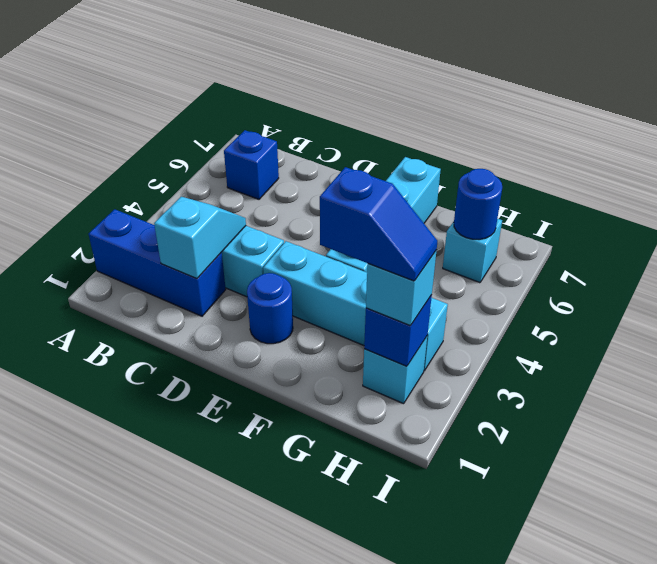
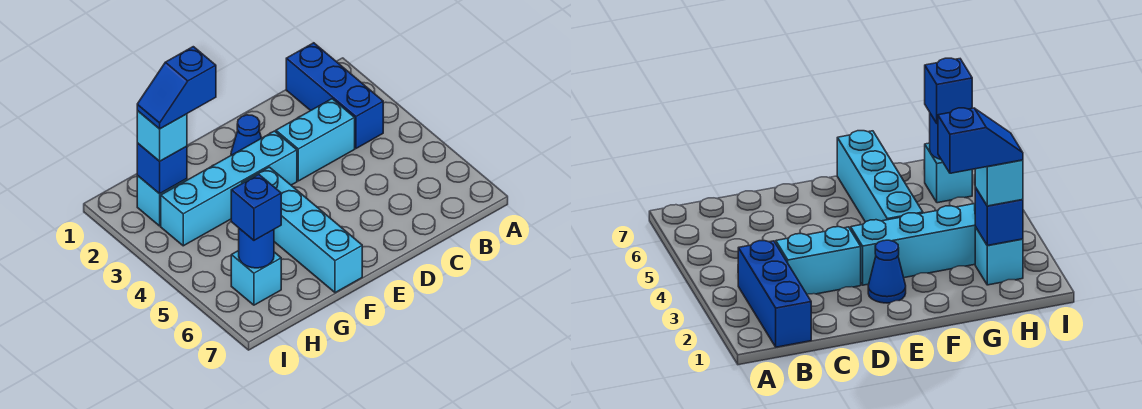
blue 1x3 brick [89,209,226,316] -> blue 1x3 brick turned to [286,43,383,148]
blue 1x1 brick [224,130,279,199] -> blue 1x1 brick moved to [231,174,281,240]
cyan 1x2 slope [154,197,246,278] -> none
blue 1x1 round brick [247,273,293,344] -> blue 1x1 cone [231,115,261,155]

